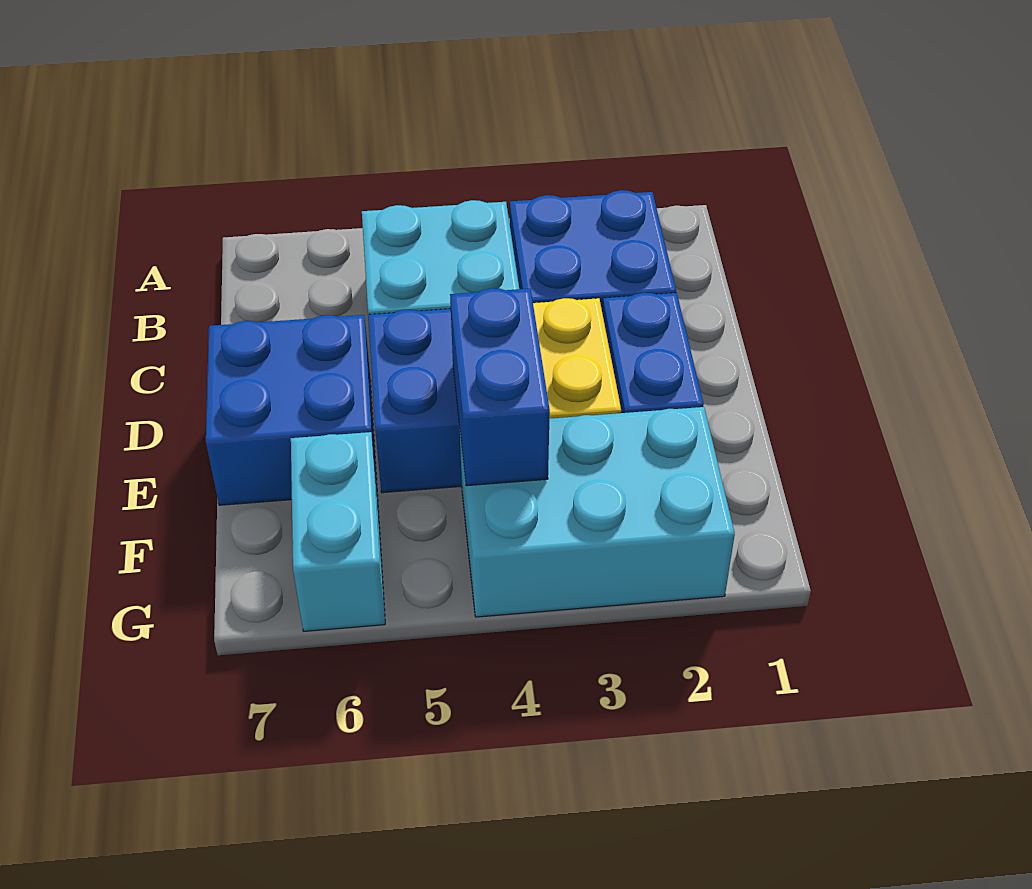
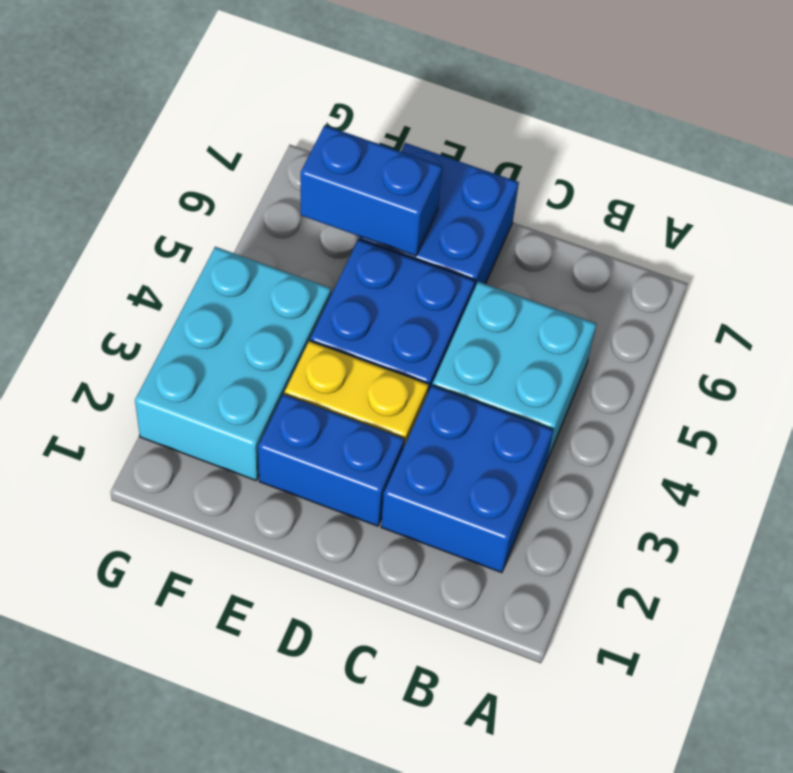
blue 1x2 brick [450,288,550,486] -> blue 1x2 brick moved to [301,125,442,256]
cyan 1x2 brick [291,432,385,631] -> none

